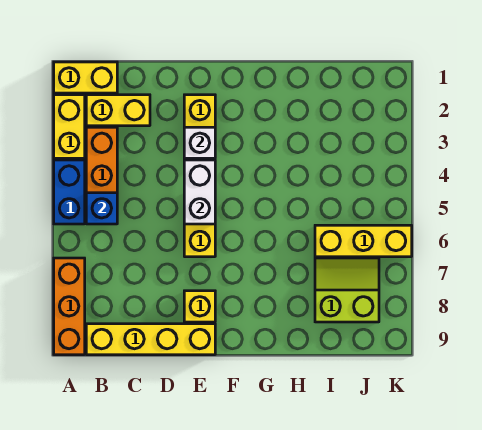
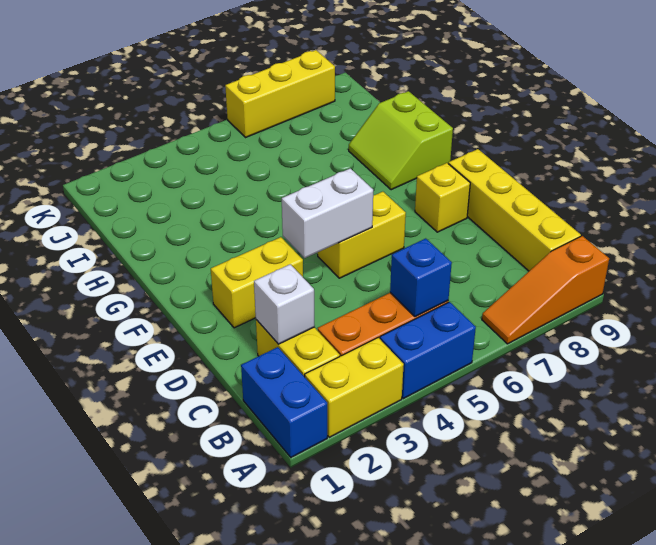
yellow 1x2 brick [54,62,117,93] -> blue 1x2 brick [241,347,327,457]
orange 1x3 brick [54,258,85,355] -> orange 1x3 slope [482,236,609,344]
white 1x1 brick [184,127,215,158] -> white 1x1 brick moved to [254,264,315,344]
yellow 1x3 brick [315,225,412,257] -> yellow 1x3 brick turned to [225,50,335,137]
lime 2x2 slope [315,258,379,322] -> lime 2x2 slope moved to [349,91,453,190]

